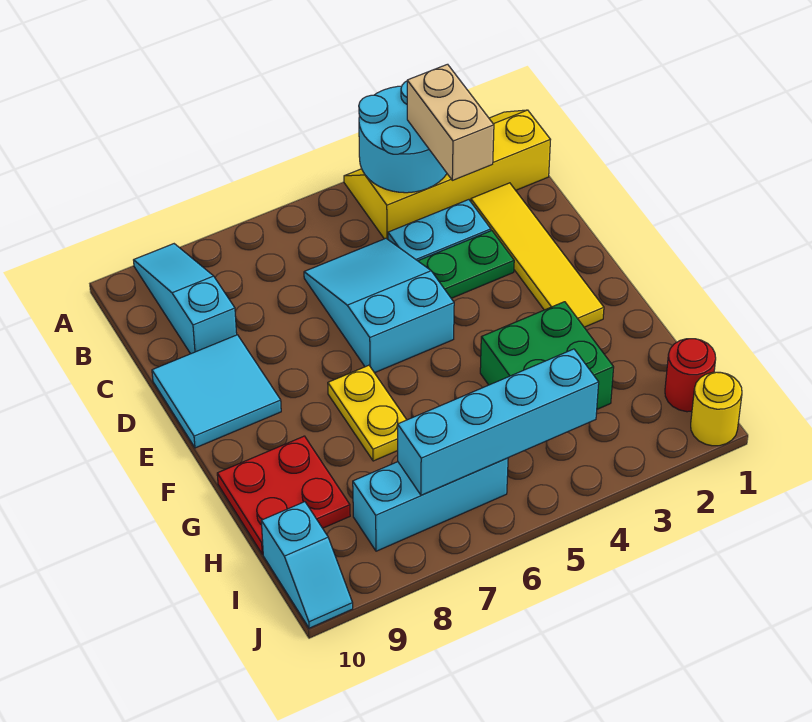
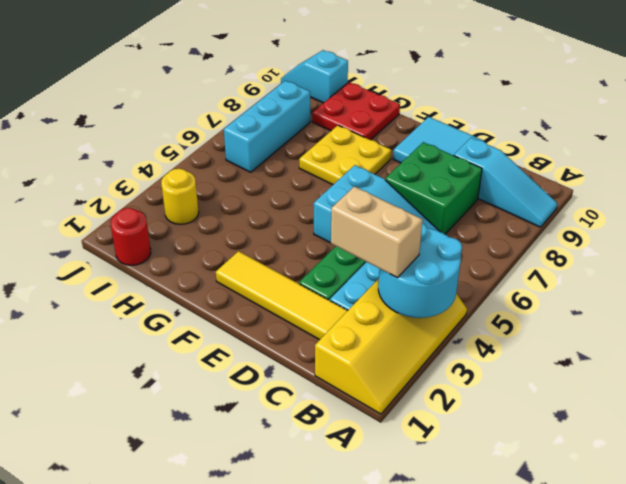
yellow 1x2 plate [328,365,407,461] -> yellow 2x2 plate [299,125,391,185]
green 2x2 brick [480,302,614,409] -> green 2x2 brick moved to [385,142,482,234]
cyan 1x4 brick [398,349,599,495] -> none
yellow 1x1 round brick [691,372,742,446] -> yellow 1x1 round brick moved to [161,169,199,224]

